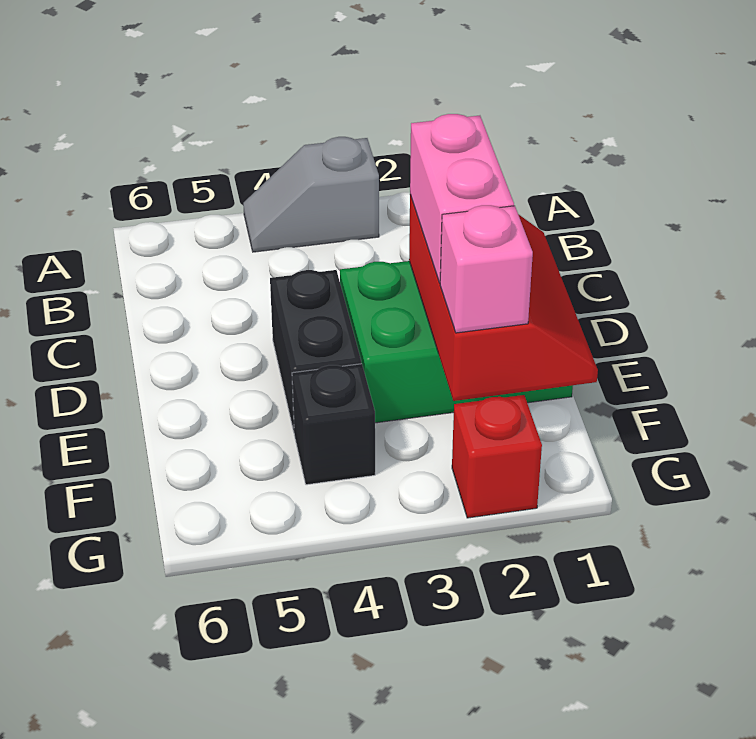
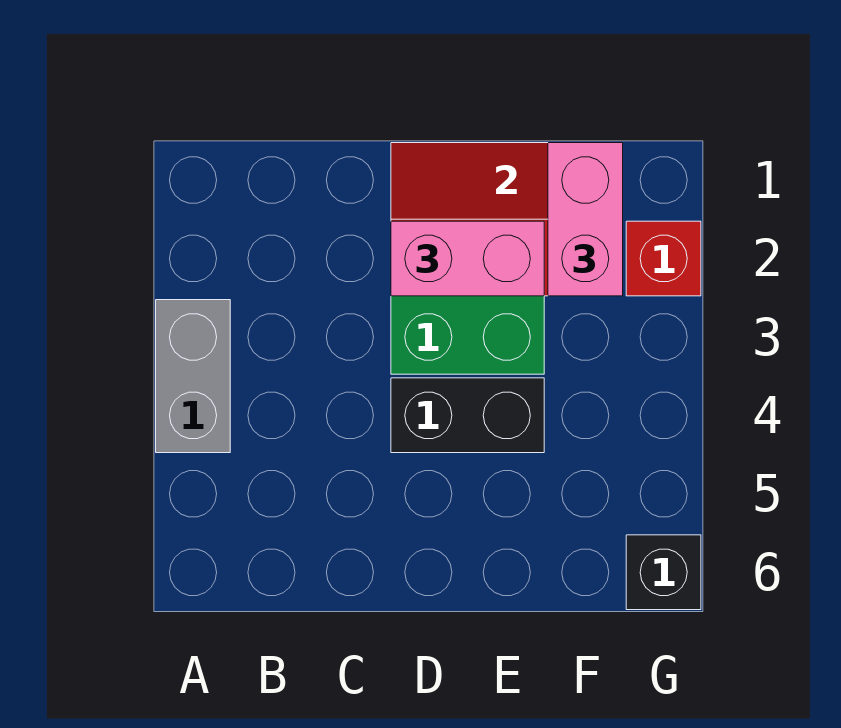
grey 1x2 slope [243,137,379,252] -> grey 1x2 brick [156,300,230,453]
pink 1x1 brick [440,205,533,333] -> pink 1x2 brick [548,143,623,296]
black 1x1 brick [292,364,375,485] -> black 1x1 brick moved to [626,535,701,610]

